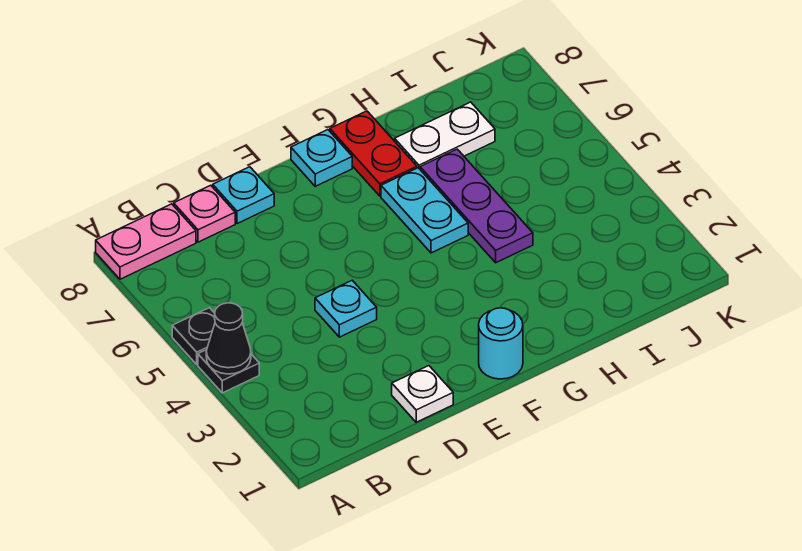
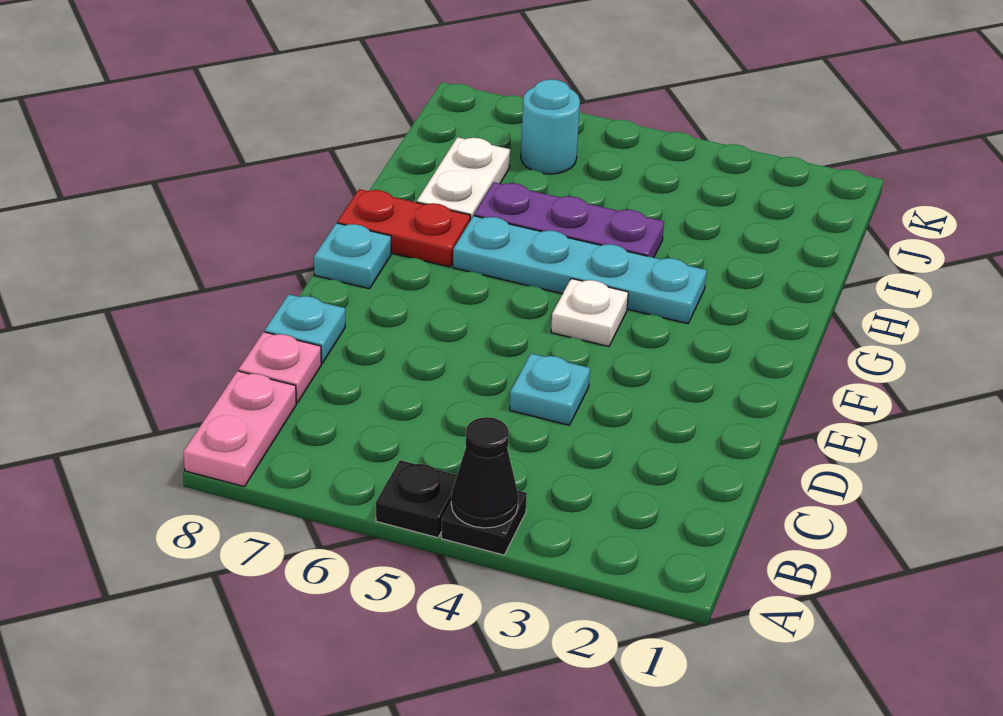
white 1x1 plate [392,366,453,422] -> white 1x1 plate moved to [551,278,628,347]
cyan 1x1 round brick [479,308,523,379] -> cyan 1x1 round brick moved to [521,79,580,174]
cyan 1x2 plate [381,168,468,253] -> cyan 1x4 plate [453,216,707,324]

